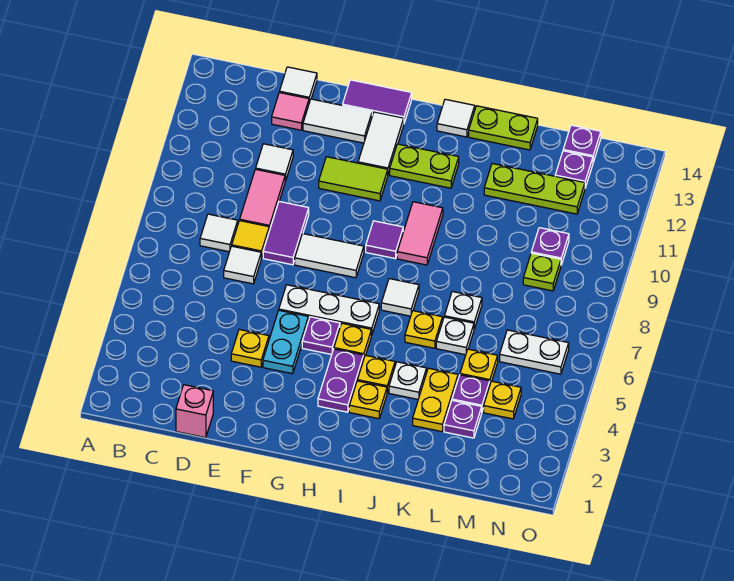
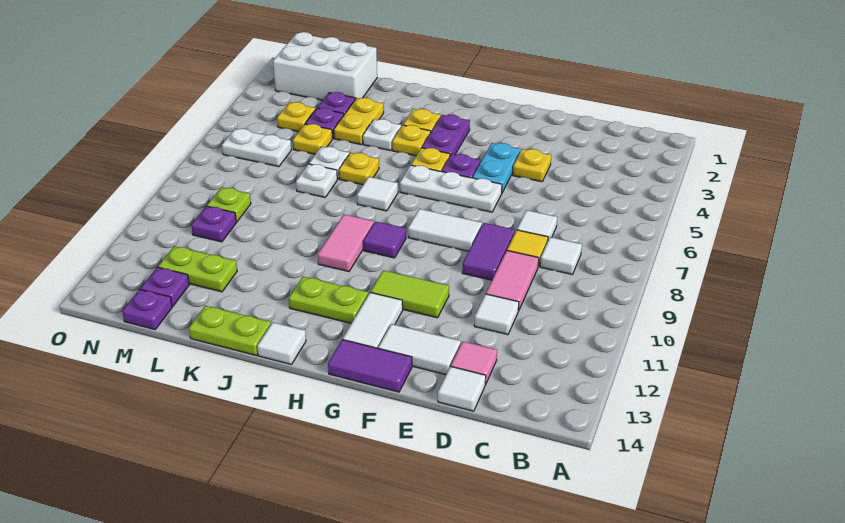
pink 1x1 brick [176,385,213,438] -> none
lime 1x3 plate [484,164,585,214] -> lime 1x2 plate [158,246,237,292]
none -> white 2x3 brick [273,32,377,100]

